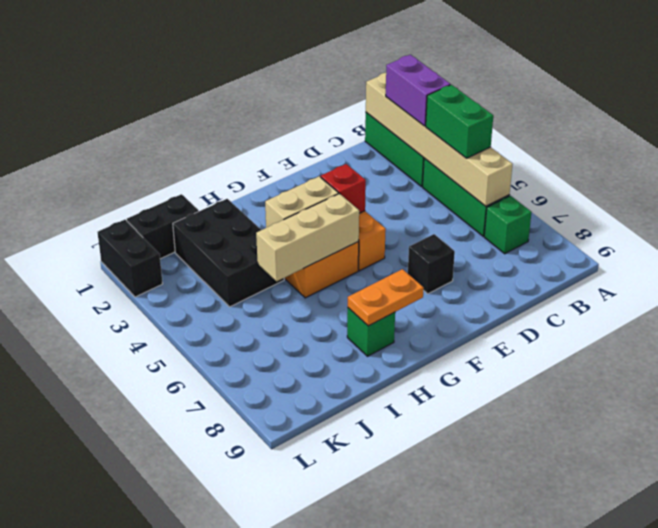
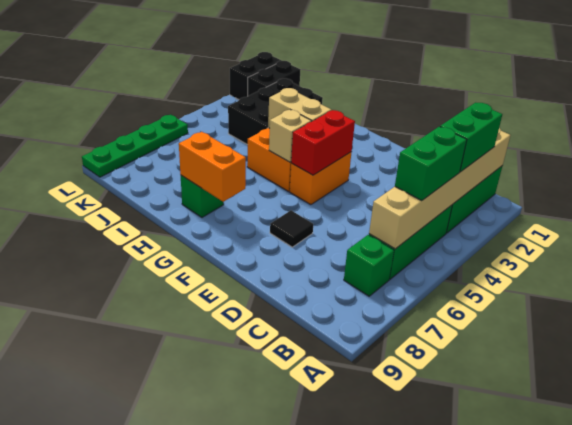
purple 1x2 brick [386,55,450,126] -> green 1x2 brick [440,102,502,172]
black 1x1 brick [408,234,455,294] -> black 1x1 tile [270,211,313,247]
red 1x1 brick [321,164,366,213] -> red 1x2 brick [291,110,355,175]
tan 1x3 brick [256,194,359,281] -> tan 1x1 brick [269,110,312,162]
orange 1x2 plate [348,269,424,326] -> orange 1x2 brick [179,132,246,202]
black 1x2 brick [127,194,199,259] -> black 1x2 brick turned to [248,61,300,96]
none -> green 1x4 plate [82,115,188,177]

